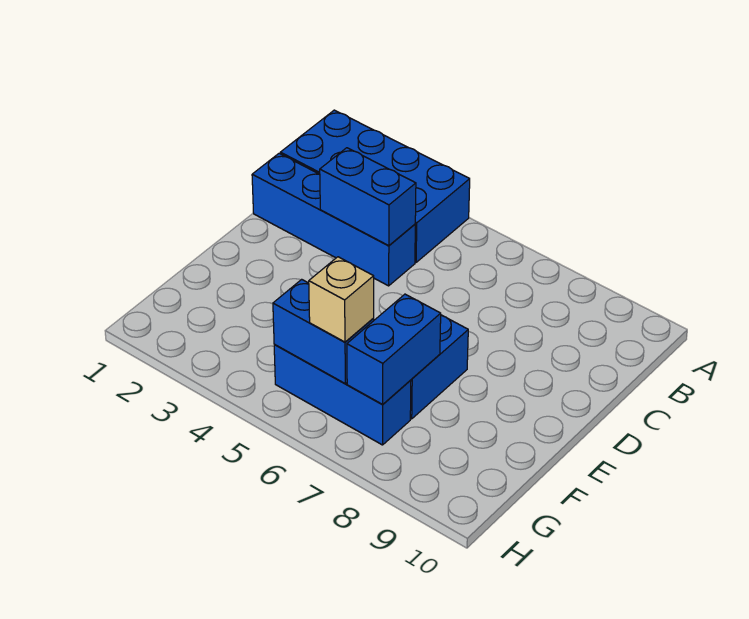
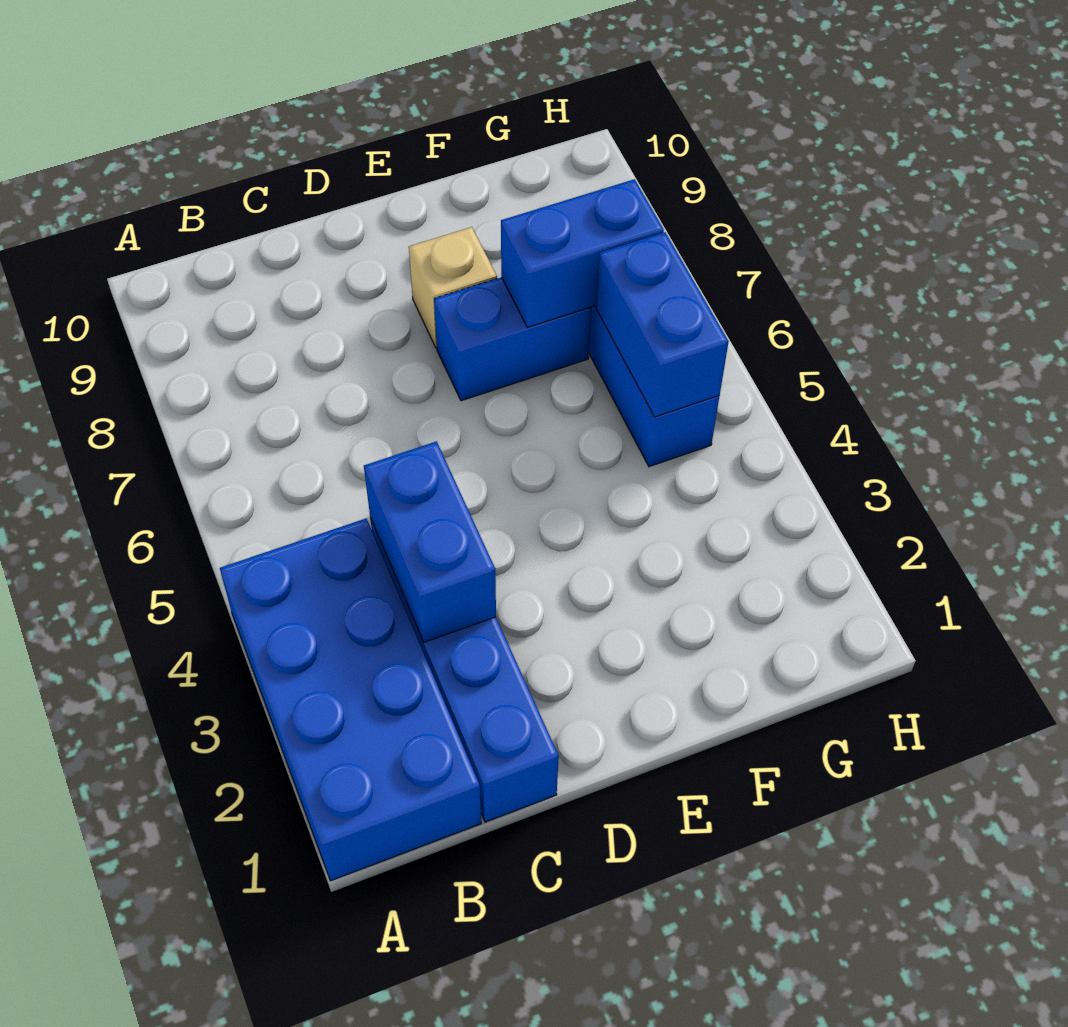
tan 1x1 brick [309,257,374,342] -> tan 1x1 brick moved to [409,227,497,348]

